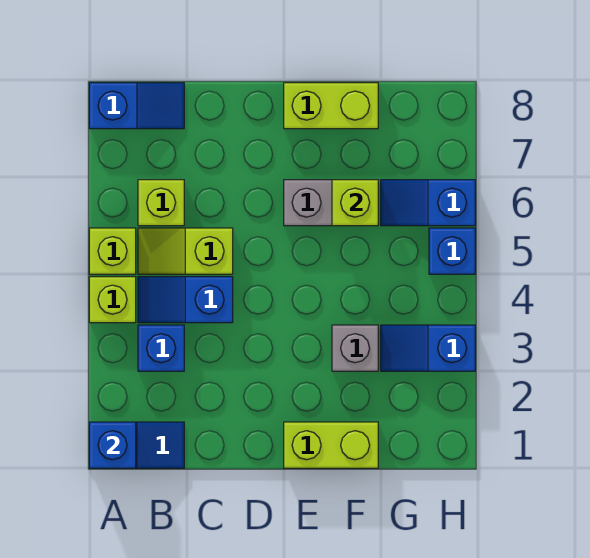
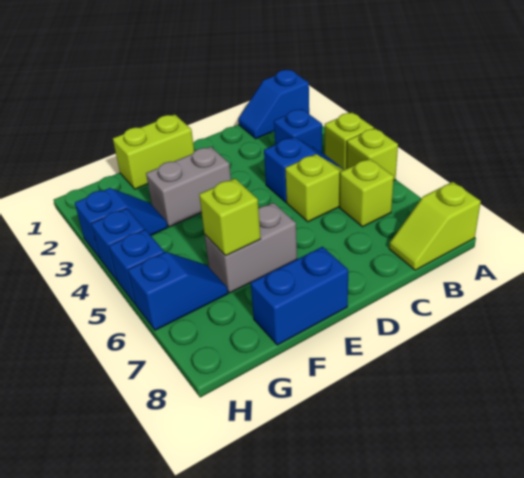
blue 1x1 brick [89,422,136,468] -> blue 1x1 brick moved to [91,208,145,280]
blue 1x2 slope [89,83,184,129] -> lime 1x2 slope [389,182,481,270]
lime 1x2 brick [284,83,378,129] -> blue 1x2 brick [251,247,348,345]
grey 1x1 brick [332,325,378,371] -> grey 1x2 brick [146,147,231,227]

